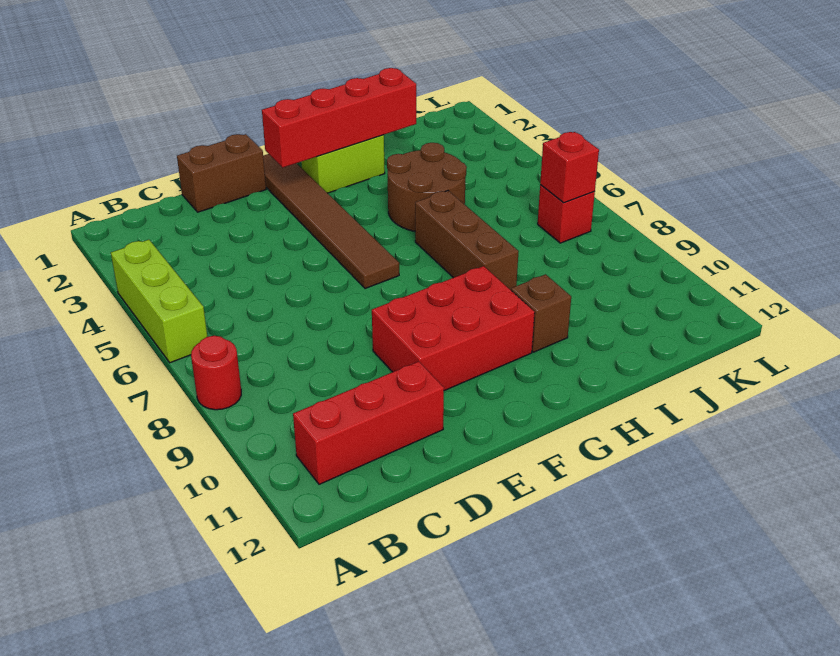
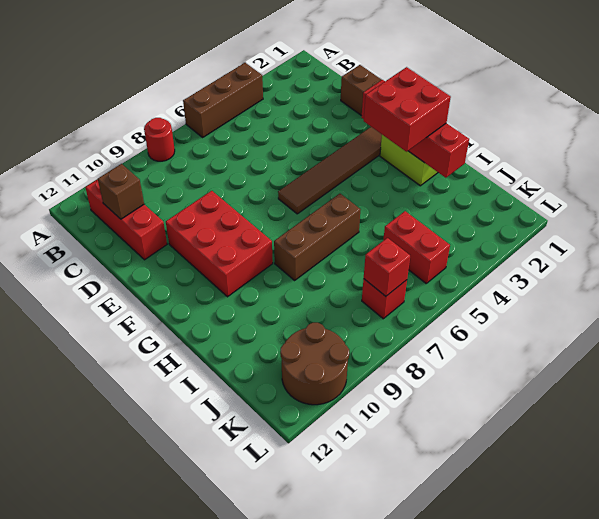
lime 1x3 brick [111,240,207,363] -> brown 1x3 brick [183,63,263,137]
none -> red 2x2 brick [364,67,451,152]
brown 2x2 round brick [387,143,467,231] -> brown 2x2 round brick moved to [280,323,349,405]
brown 1x1 brick [511,274,571,352] -> brown 1x1 brick moved to [97,164,144,219]
none -> red 1x2 brick [383,211,450,283]

